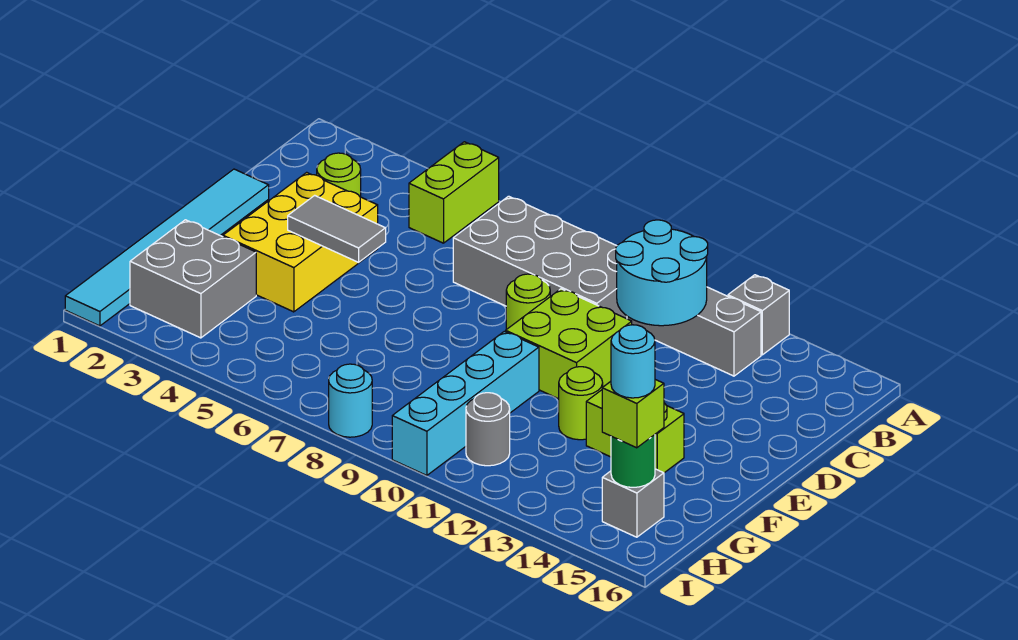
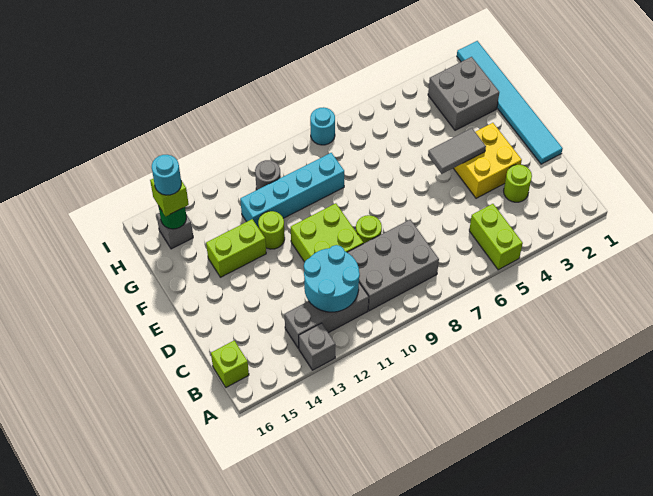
grey 2x4 brick [453,196,627,319] -> grey 2x3 brick [347,220,439,311]
none -> lime 1x1 brick [211,340,249,387]
yellow 2x3 brick [223,172,378,312] -> yellow 2x2 brick [453,123,522,198]
cyan 1x4 brick [392,331,539,475] -> cyan 1x4 brick turned to [240,153,344,228]

